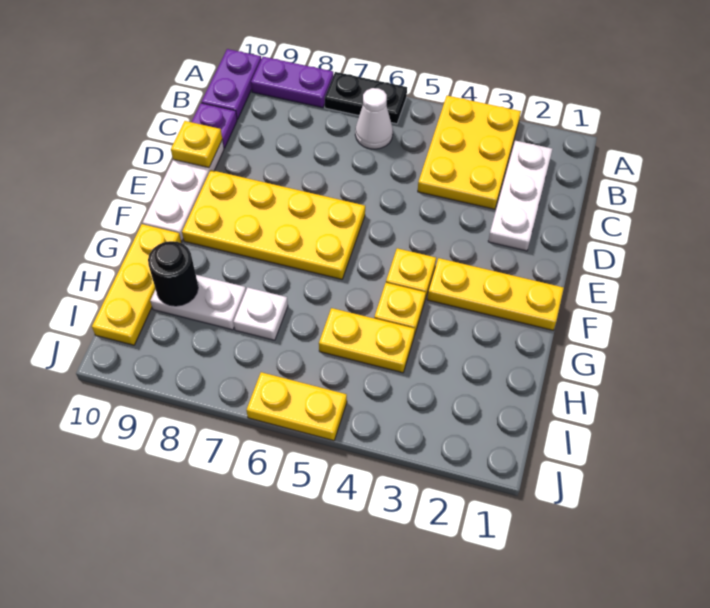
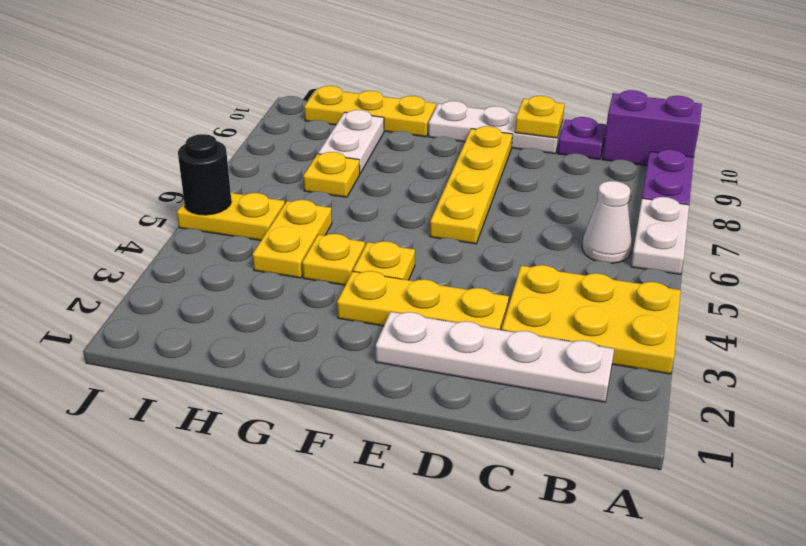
black 1x2 plate [325,72,407,124] -> white 1x2 plate [631,197,689,274]
purple 1x2 plate [202,49,261,119] -> purple 1x2 brick [602,90,702,166]
white 1x3 plate [488,141,552,251] -> white 1x4 plate [376,312,614,402]
yellow 2x4 plate [182,170,365,279] -> yellow 1x4 plate [430,126,512,244]
yellow 1x3 plate [427,258,564,330] -> yellow 1x3 plate turned to [337,271,509,330]
white 1x1 plate [234,288,288,340] -> yellow 1x1 plate [303,152,360,197]
black 1x1 round brick [148,241,198,306] -> black 1x1 round brick moved to [178,134,231,215]
yellow 1x2 plate [246,372,347,441] -> yellow 1x2 plate turned to [177,193,285,240]

